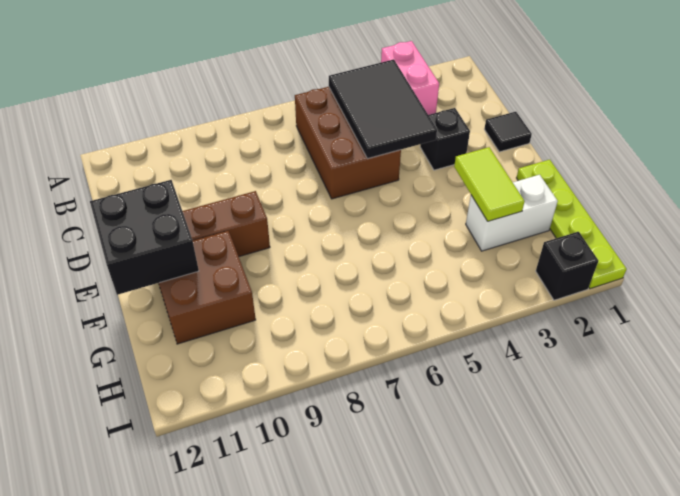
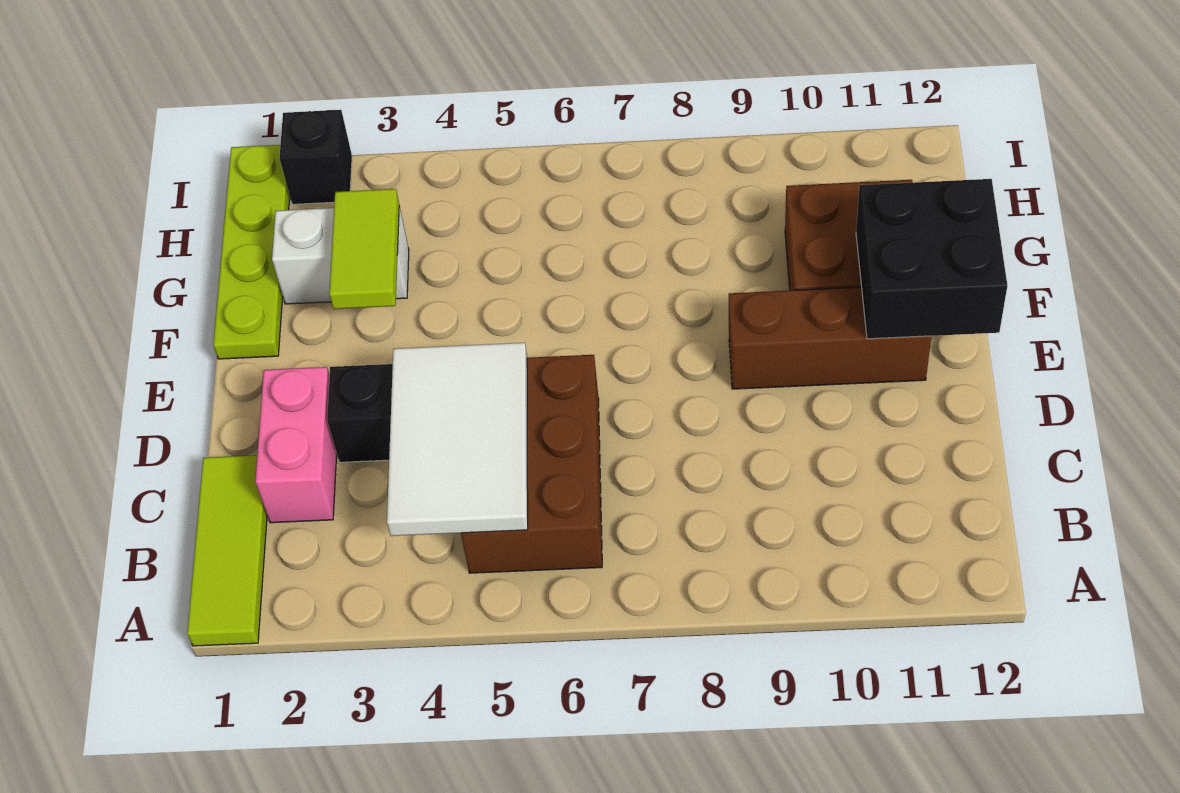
none -> lime 1x3 tile [187,455,267,646]
pink 1x2 brick [381,41,439,115] -> pink 1x2 brick moved to [255,367,337,523]
black 2x3 tile [329,59,437,159] -> white 2x3 tile [387,343,528,536]
black 1x1 tile [484,112,532,152] -> none

